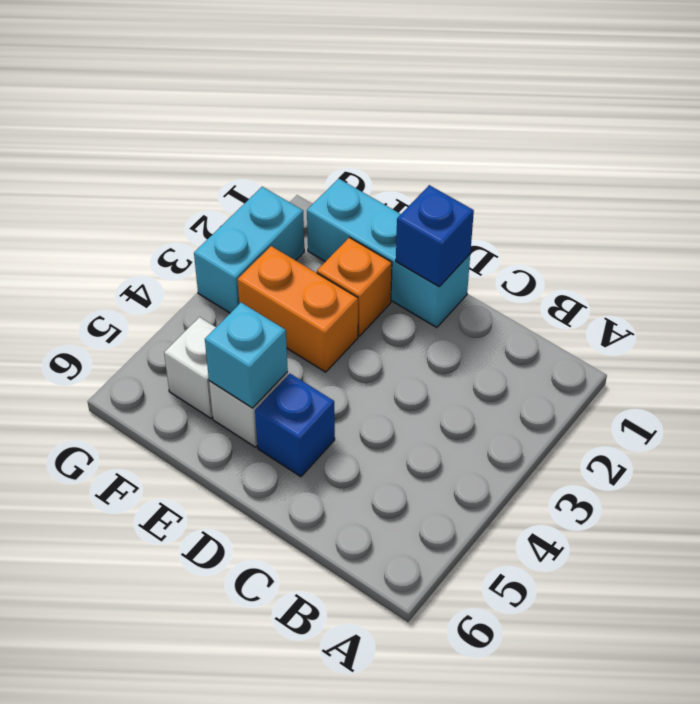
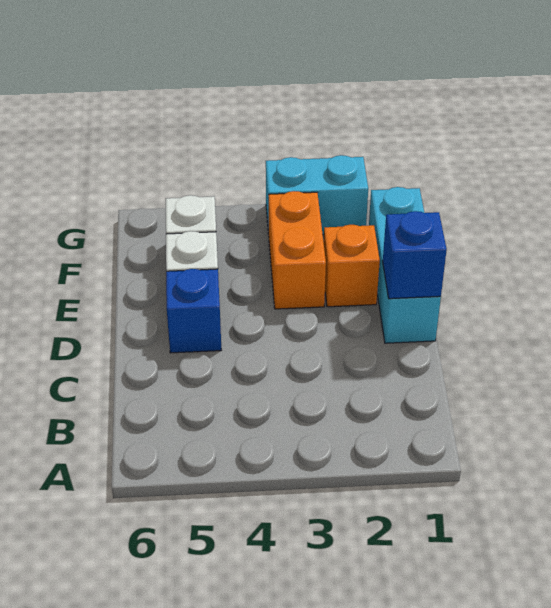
cyan 1x1 brick [205,303,288,408] -> none

